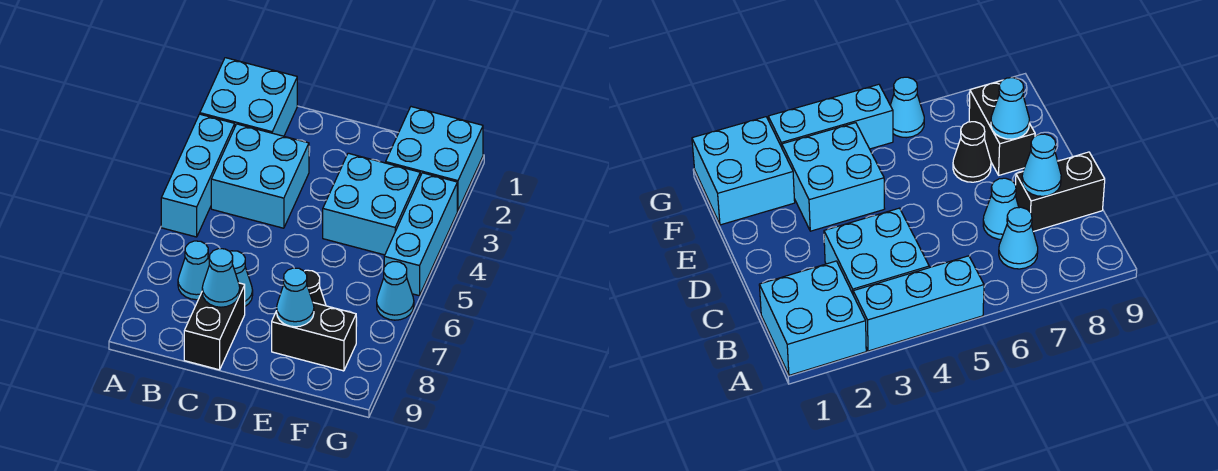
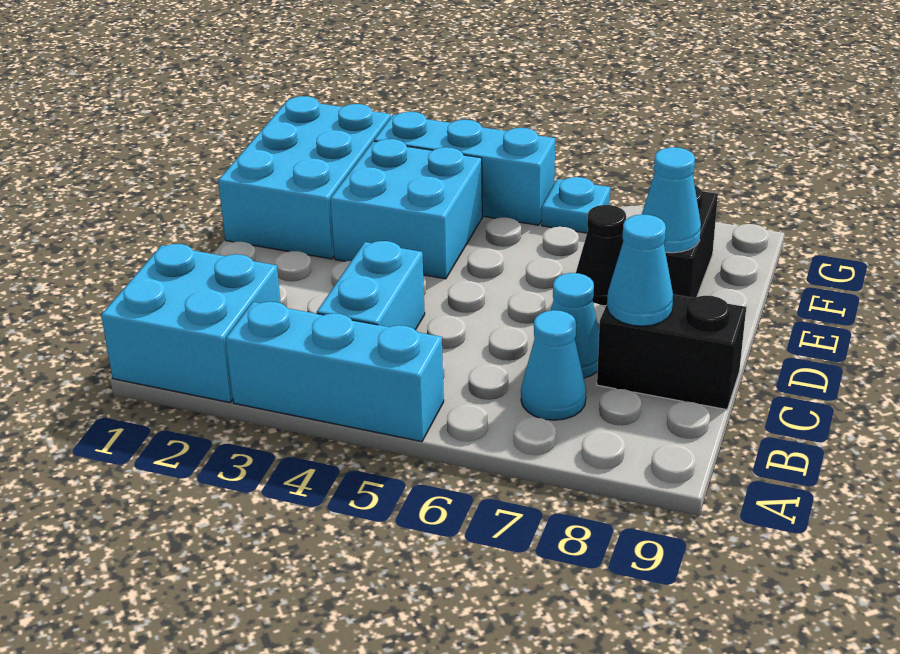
cyan 2x2 brick [211,124,309,228] -> cyan 1x2 brick [317,241,425,330]
cyan 2x2 brick [386,107,483,211] -> cyan 2x3 brick [218,96,391,259]
cyan 1x1 cone [377,262,414,320] -> cyan 1x1 plate [542,177,610,233]

